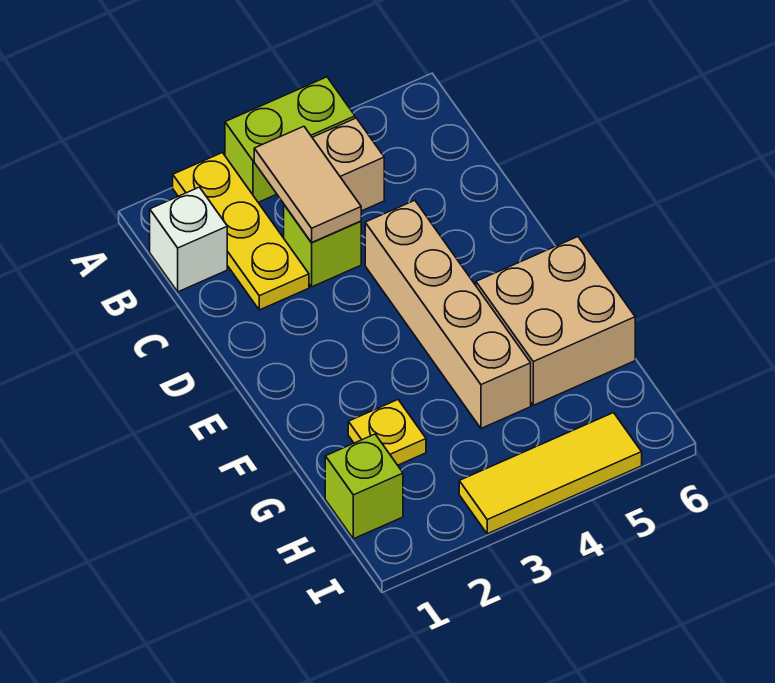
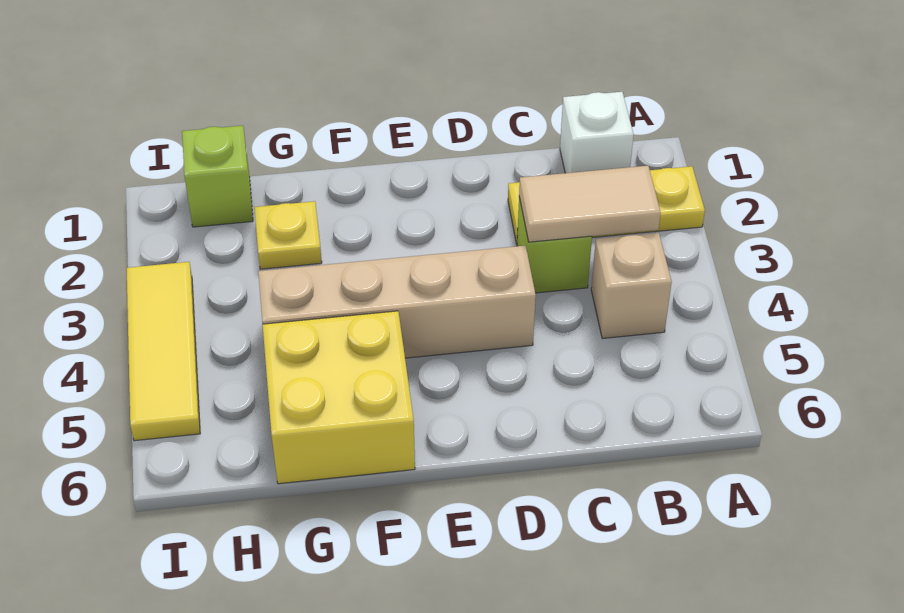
lime 1x2 brick [225,77,355,202] -> none
tan 2x2 brick [476,237,635,405] -> yellow 2x2 brick [263,311,415,484]

